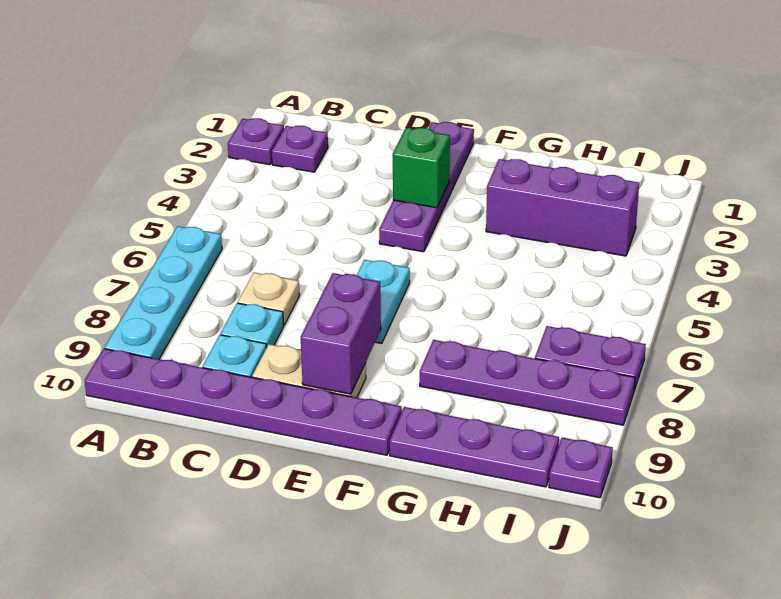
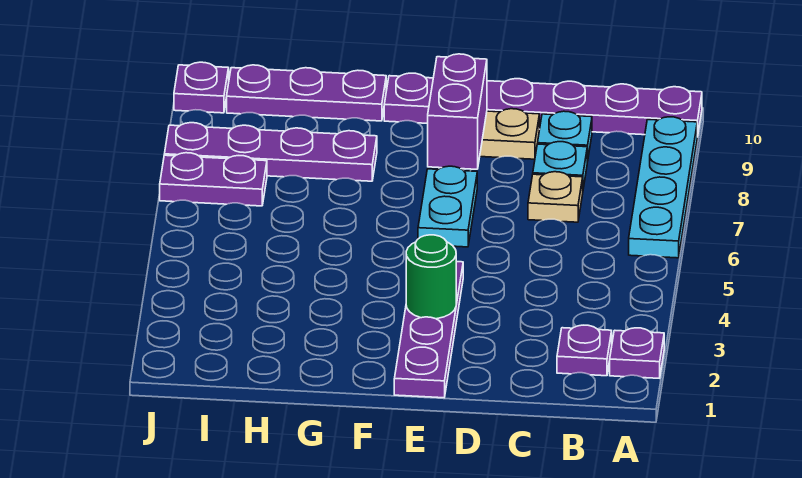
green 1x1 brick [393,128,450,208] -> green 1x1 round brick [406,235,456,319]
purple 1x3 brick [486,159,639,256] -> none

